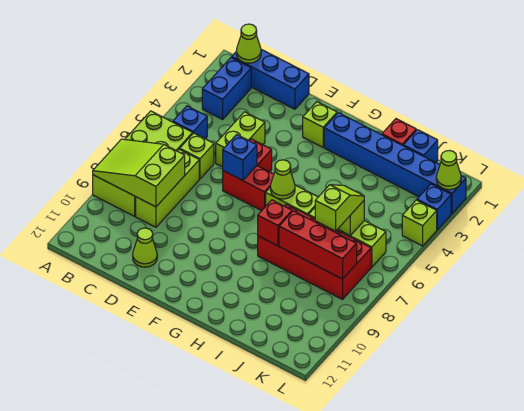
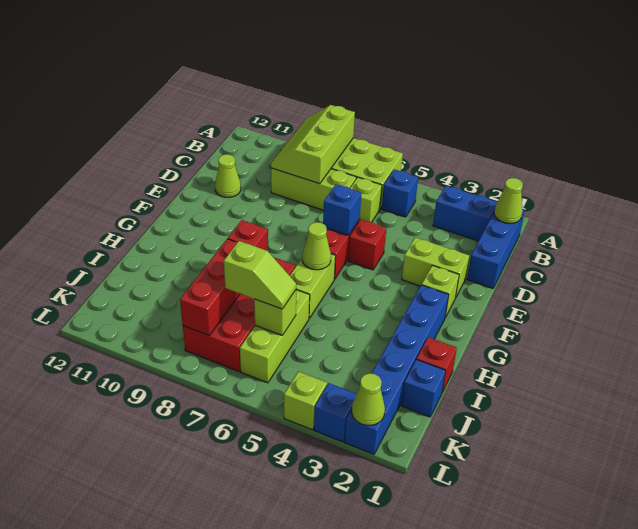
lime 2x3 slope [93,139,185,207] -> lime 2x3 slope turned to [271,105,355,184]
lime 1x2 brick [216,112,265,167] -> lime 1x2 brick moved to [402,237,469,298]

